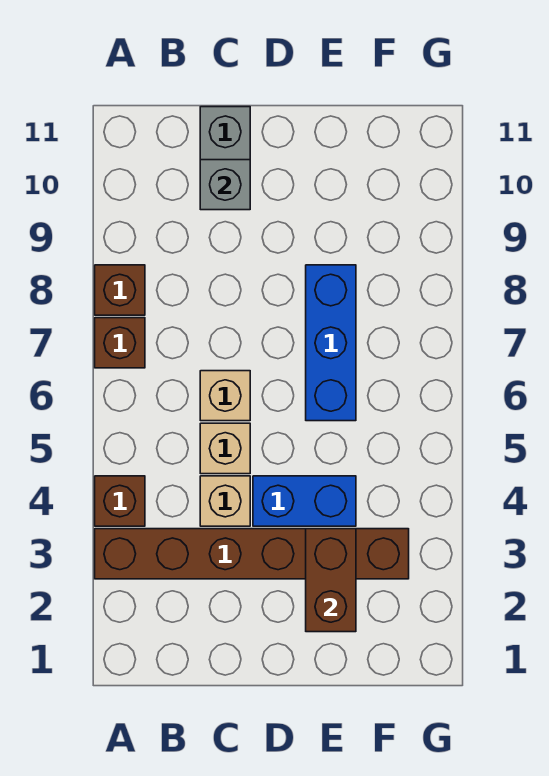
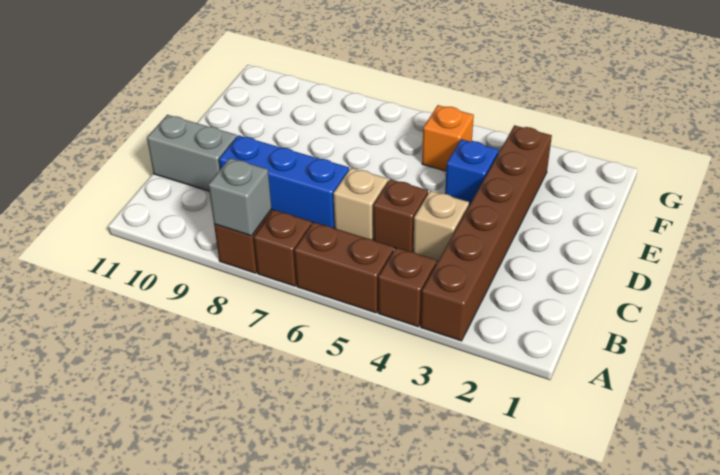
tan 1x1 brick [200,423,250,474] -> brown 1x1 brick [373,179,428,252]
grey 1x1 brick [200,160,250,210] -> grey 1x1 brick moved to [208,158,272,236]
blue 1x2 brick [253,476,356,526] -> blue 1x1 brick [445,139,499,205]
brown 1x2 brick [306,529,356,632] -> brown 1x2 brick moved to [294,222,394,313]
blue 1x3 brick [306,265,356,421] -> blue 1x3 brick moved to [219,135,349,228]
none -> orange 1x1 brick [422,105,474,171]

